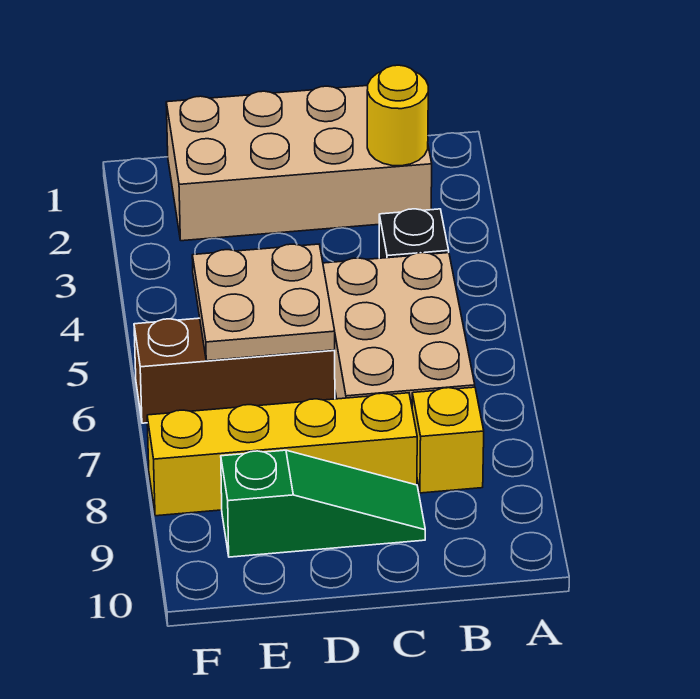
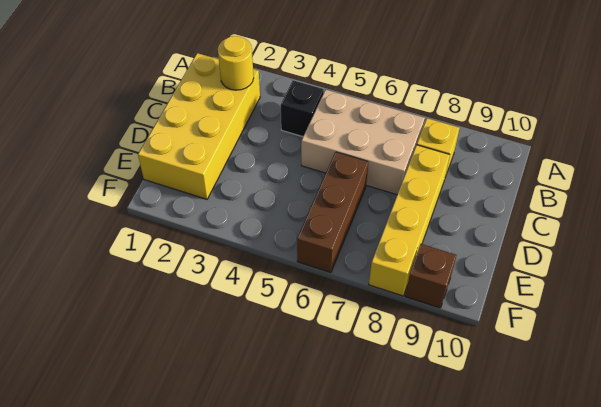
tan 2x4 brick [166,85,432,241] -> yellow 2x4 brick [138,53,260,199]
green 1x3 slope [221,450,425,557] -> none
tan 2x2 plate [192,244,335,361] -> none
none -> brown 1x1 brick [405,244,456,308]

